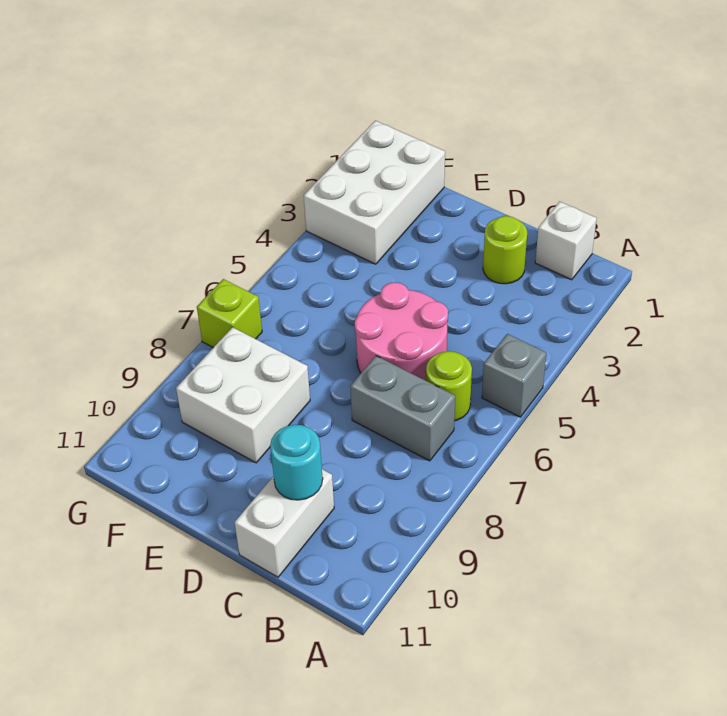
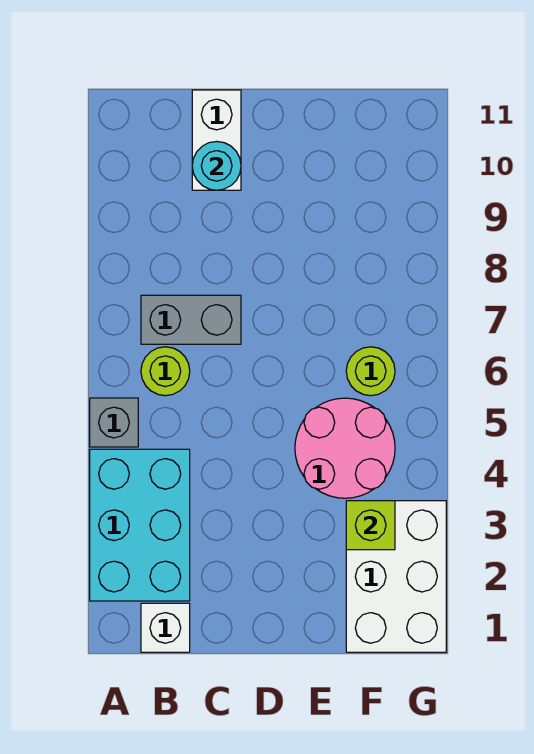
none -> cyan 2x3 brick [90,449,190,601]
lime 1x1 round brick [483,216,527,284] -> lime 1x1 round brick moved to [346,347,395,396]
pink 2x2 round brick [355,282,448,381] -> pink 2x2 round brick moved to [295,398,395,498]
white 2x2 brick [176,327,310,463] -> none
lime 1x1 brick [197,279,262,348] -> lime 1x1 brick moved to [346,501,395,550]

